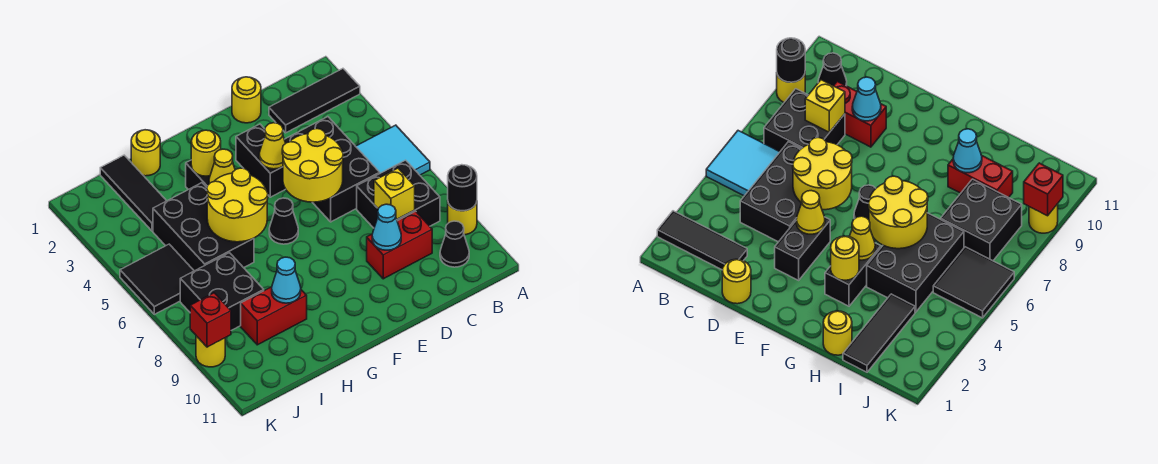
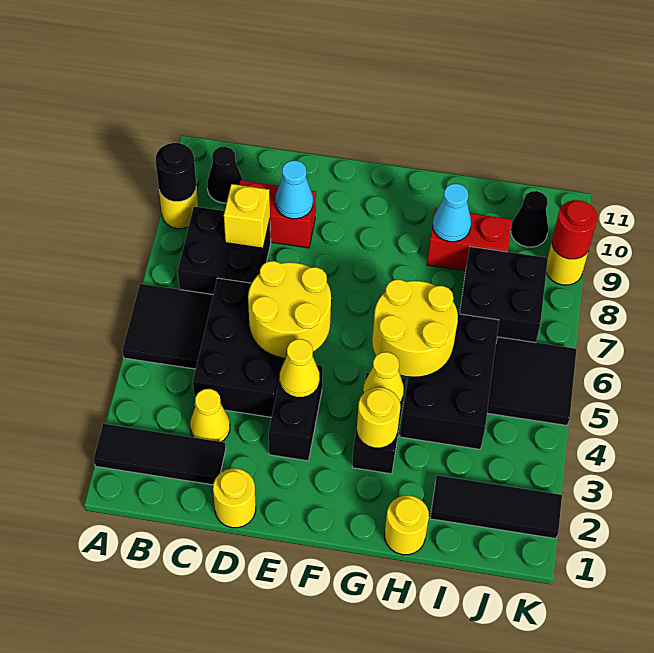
cyan 2x2 tile [356,125,430,175] -> black 2x2 tile [122,284,213,369]
none -> yellow 1x1 cone [190,389,230,442]
black 1x1 cone [269,198,298,244] -> black 1x1 cone moved to [511,191,548,247]
black 1x3 tile [100,155,166,231] -> black 1x3 tile turned to [430,475,562,539]
red 1x1 brick [190,293,231,347] -> red 1x1 round brick [552,200,597,259]

